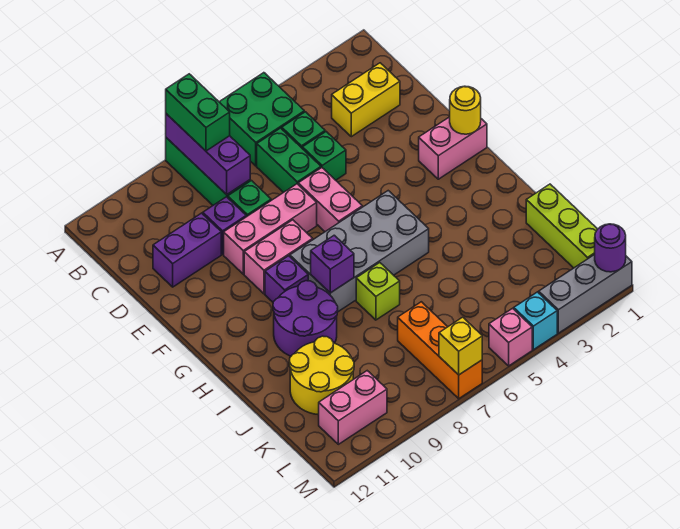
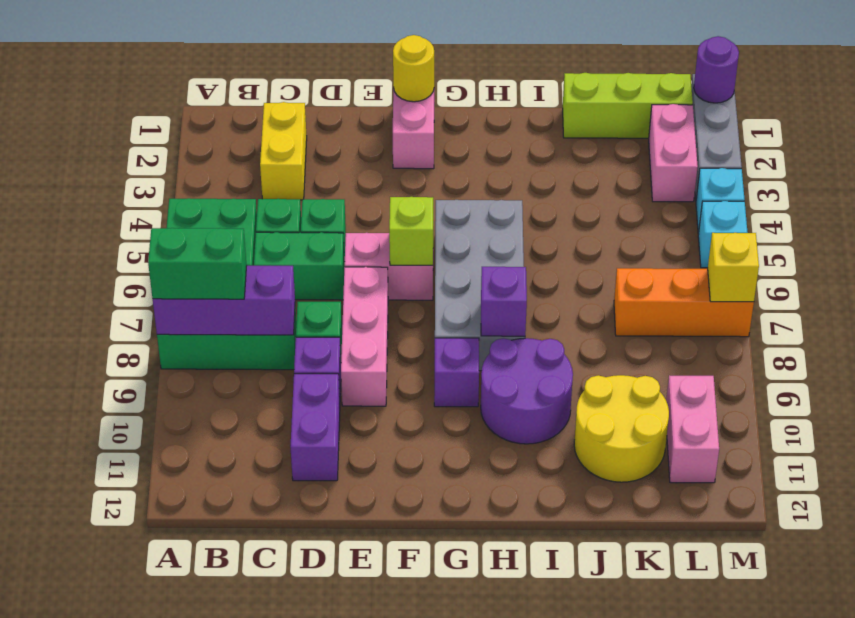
pink 1x2 brick [244,220,313,294] -> pink 1x2 brick moved to [649,104,698,202]
lime 1x1 brick [356,263,400,320] -> lime 1x1 brick moved to [389,197,433,265]
pink 1x1 brick [489,309,532,366] -> cyan 1x1 brick [698,201,748,268]

